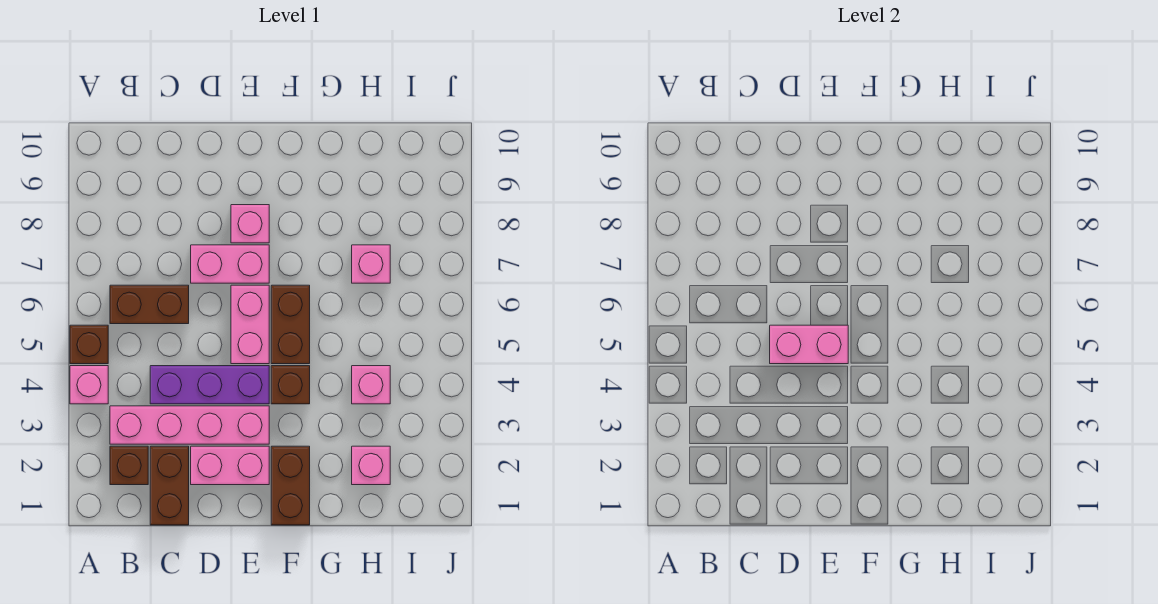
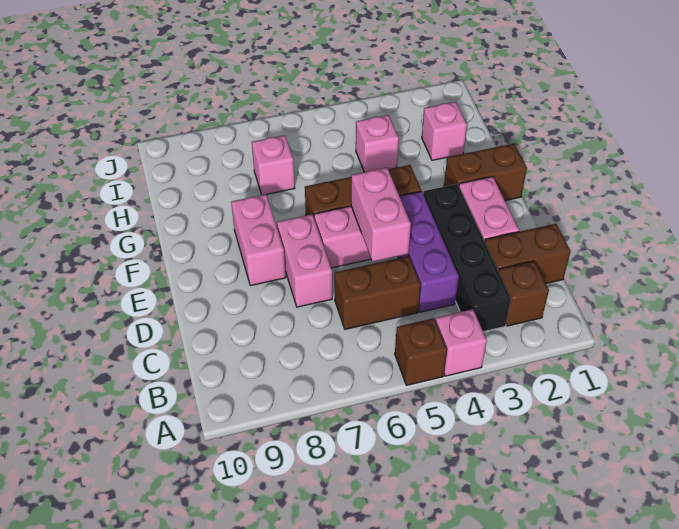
pink 1x4 brick [110,406,269,444] -> black 1x4 brick [423,184,511,332]
brown 1x2 brick [110,285,189,324] -> brown 1x2 brick turned to [335,256,421,329]
pink 1x1 brick [231,205,269,243] -> pink 1x2 brick [231,194,286,286]

